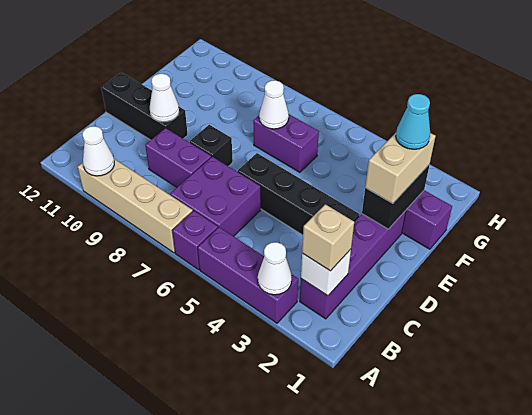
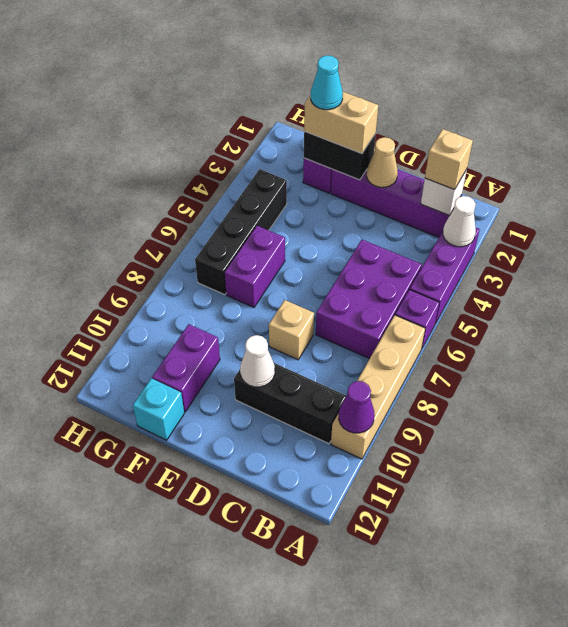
white 1x1 cone [83,126,114,176] -> purple 1x1 cone [339,381,375,433]
purple 2x2 brick [170,157,261,236] -> purple 2x3 brick [316,240,422,359]
purple 1x2 brick [145,128,211,187] -> purple 1x2 brick moved to [152,324,220,412]
none -> tan 1x1 cone [367,137,398,187]
black 1x4 brick [238,153,360,235] -> black 1x4 brick moved to [195,169,287,295]
black 1x1 brick [190,125,233,166] -> tan 1x1 brick [269,300,314,360]
black 1x3 brick [101,72,188,140] -> black 1x3 brick turned to [234,363,346,444]
white 1x1 cone [259,81,289,129] -> none
none -> cyan 1x1 brick [133,378,184,440]

